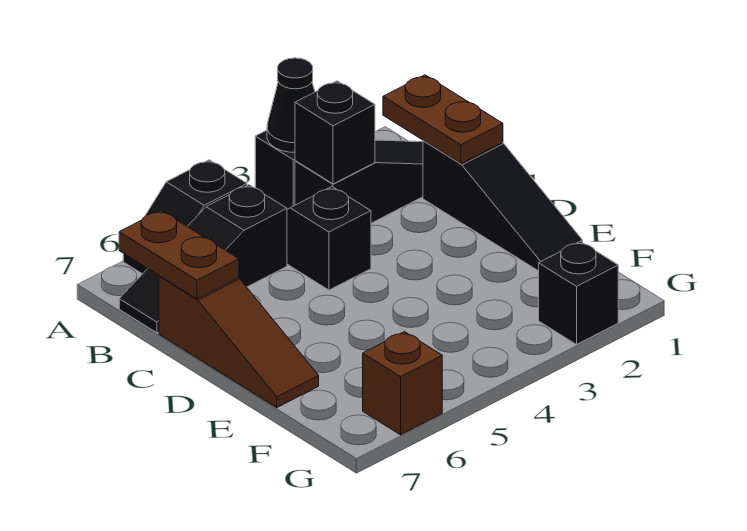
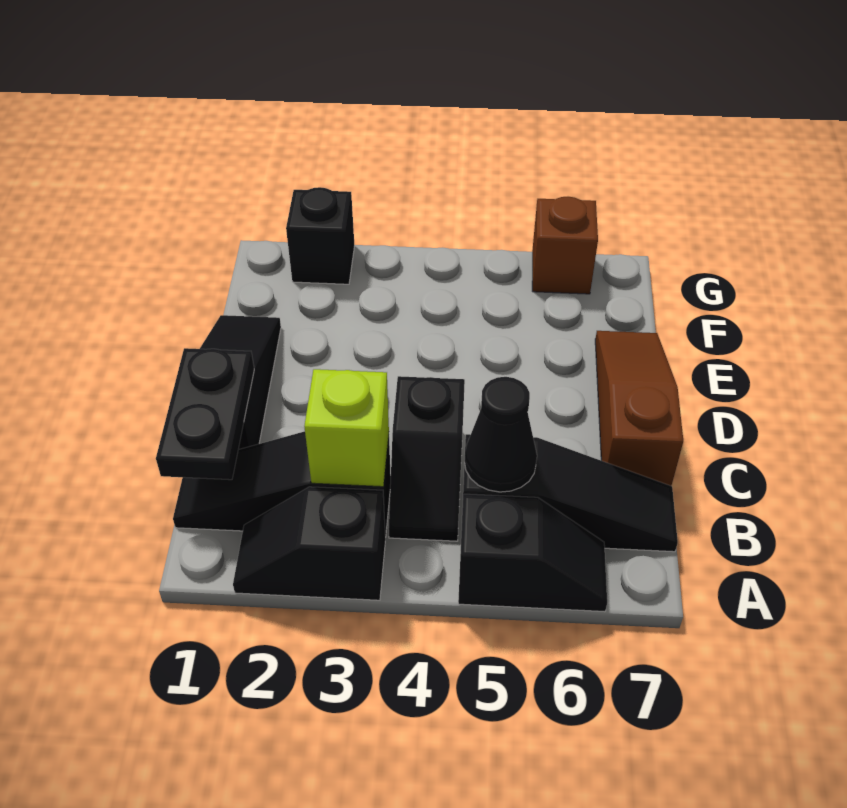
black 1x1 cone [267,58,315,152] -> black 1x1 cone moved to [465,377,537,492]
brown 1x2 plate [383,75,503,164] -> black 1x2 plate [156,348,254,480]
black 1x1 brick [295,81,375,184] -> lime 1x1 brick [304,369,389,487]
brown 1x2 plate [119,210,239,299] -> none

